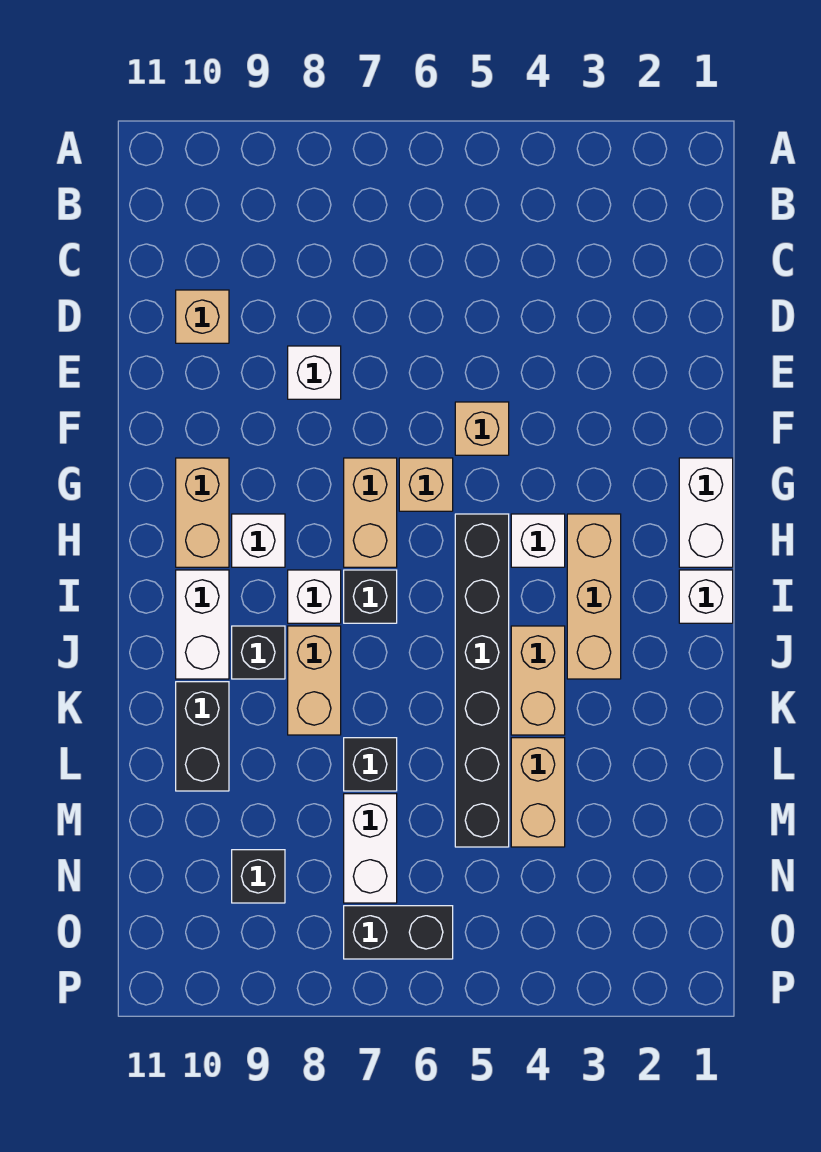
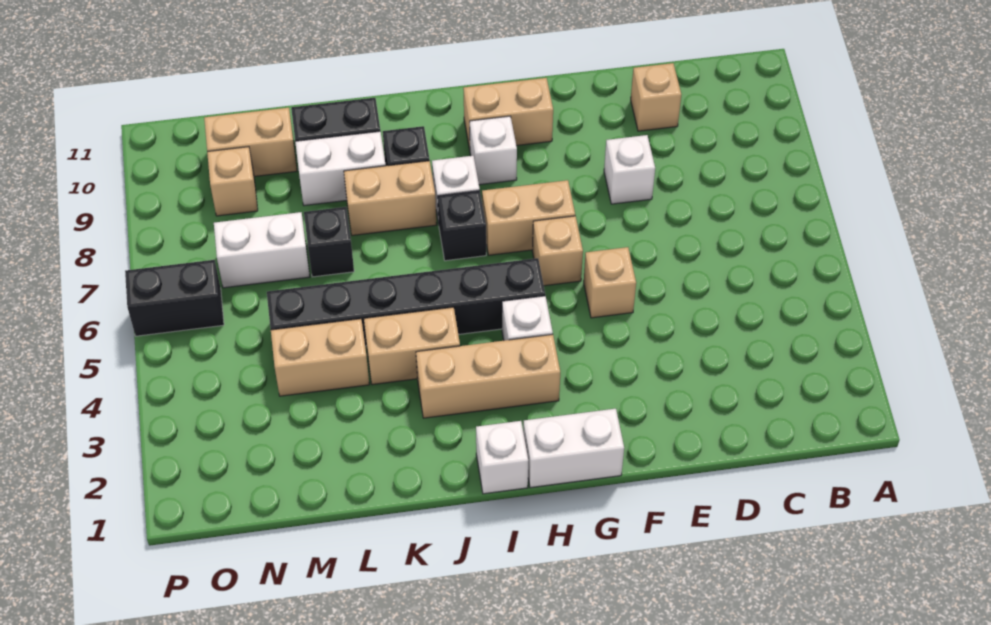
white 1x2 brick [176,570,229,679] -> white 1x2 brick moved to [295,131,386,206]
none -> tan 1x2 brick [204,108,297,177]
black 1x1 brick [232,850,285,903] -> tan 1x1 brick [207,147,258,216]
black 1x2 brick [344,906,453,959] -> black 1x2 brick turned to [125,260,224,336]

